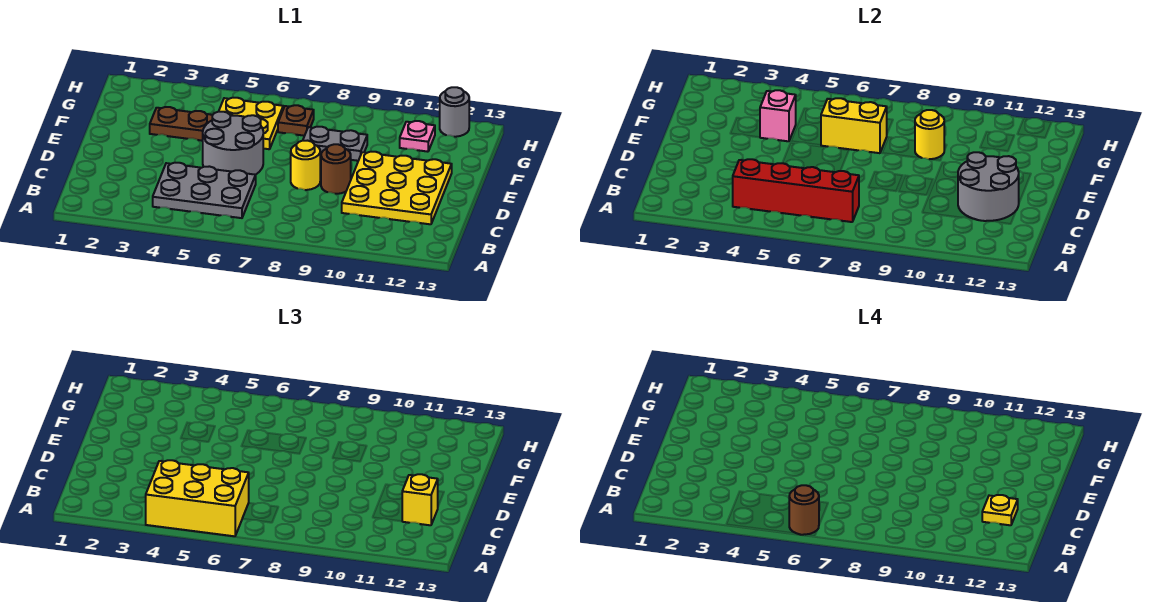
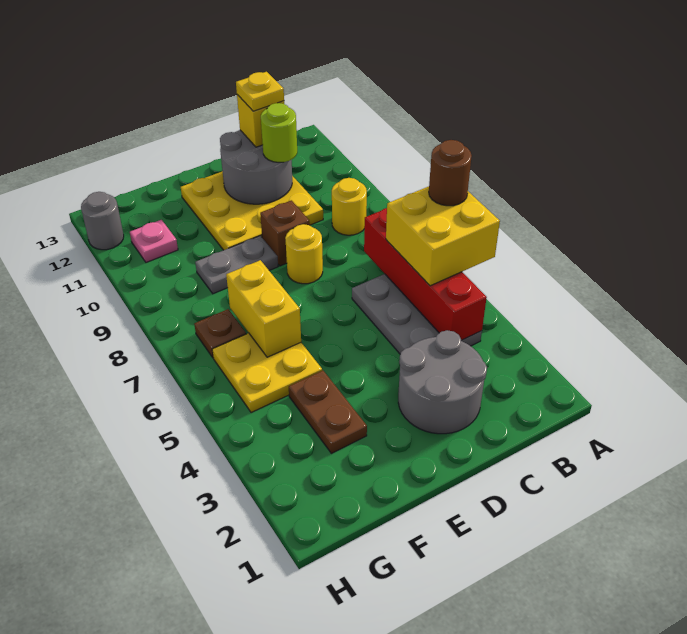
yellow 2x3 brick [146,460,249,536] -> yellow 2x2 brick [386,187,500,286]
none -> lime 1x1 round brick [261,103,297,162]
grey 2x2 round brick [203,112,263,175] -> grey 2x2 round brick moved to [398,330,487,434]
brown 1x1 round brick [321,144,351,194] -> brown 1x1 brick [260,200,310,266]
pink 1x1 brick [760,90,796,141] -> none
grey 1x2 plate [303,127,367,161] -> grey 1x2 plate turned to [195,236,278,294]
yellow 1x1 round brick [915,110,944,159] -> yellow 1x1 round brick moved to [332,178,367,235]

